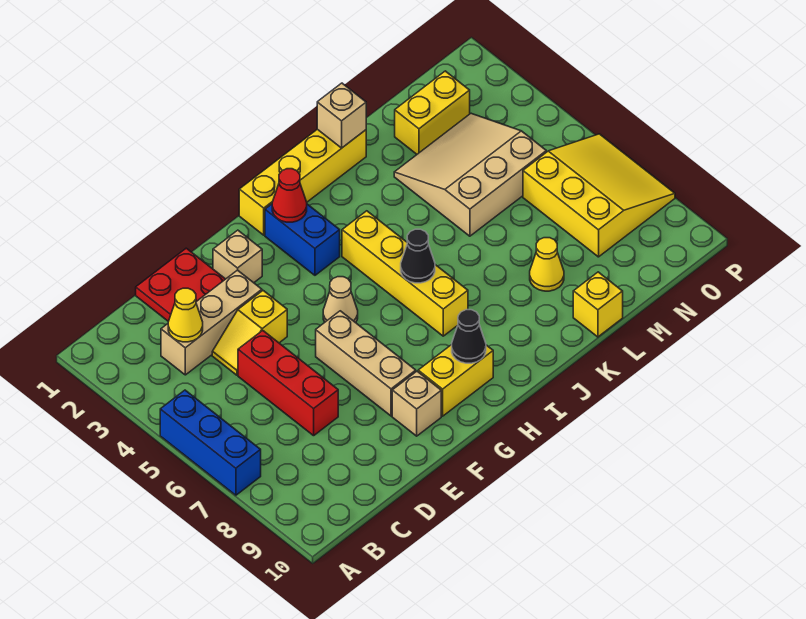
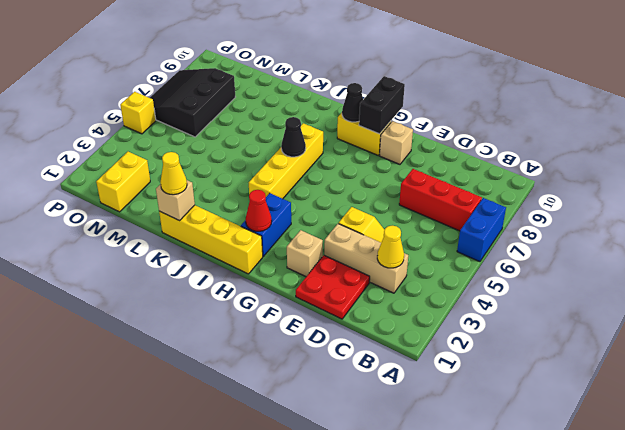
blue 1x3 brick [160,390,261,495] -> blue 1x2 brick [457,198,506,262]
red 1x3 brick [238,330,338,436] -> red 1x3 brick turned to [399,169,482,231]
tan 1x3 brick [316,311,416,416] -> none
tan 1x1 cone [323,277,358,323] -> none
none -> black 1x2 brick [359,76,405,134]
tan 3x3 slope [394,113,546,236] -> none
yellow 1x1 cone [530,238,564,291] -> yellow 1x1 cone moved to [160,152,187,195]
yellow 1x1 brick [573,272,623,337] -> yellow 1x1 brick moved to [120,92,156,134]
yellow 1x2 brick [395,71,470,154] -> yellow 1x2 brick turned to [96,152,150,212]
yellow 3x3 slope [523,134,675,257] -> black 3x3 slope [150,68,235,137]

